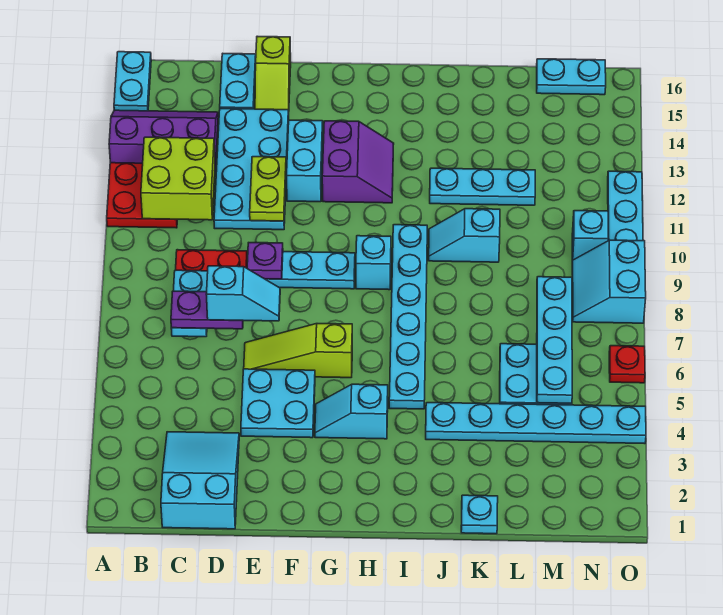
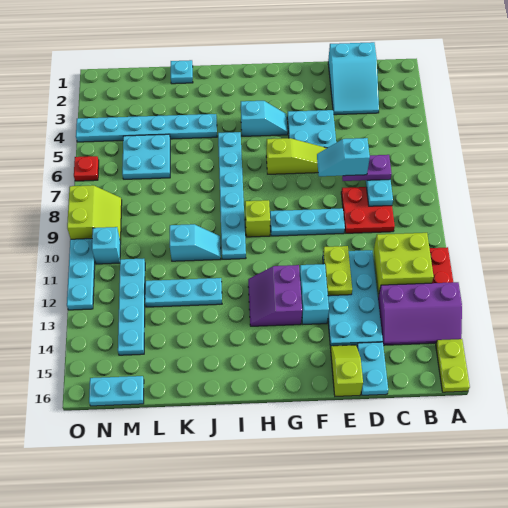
cyan 1x2 plate [114,52,151,111] -> lime 1x2 plate [436,339,470,392]
purple 1x1 plate [247,243,283,279] -> none
cyan 1x1 brick [356,236,391,290] -> lime 1x1 brick [245,200,270,237]
cyan 1x4 plate [537,277,572,403] -> cyan 1x4 plate moved to [118,259,145,355]
cyan 2x2 slope [572,240,646,323] -> lime 2x2 slope [67,185,122,241]

